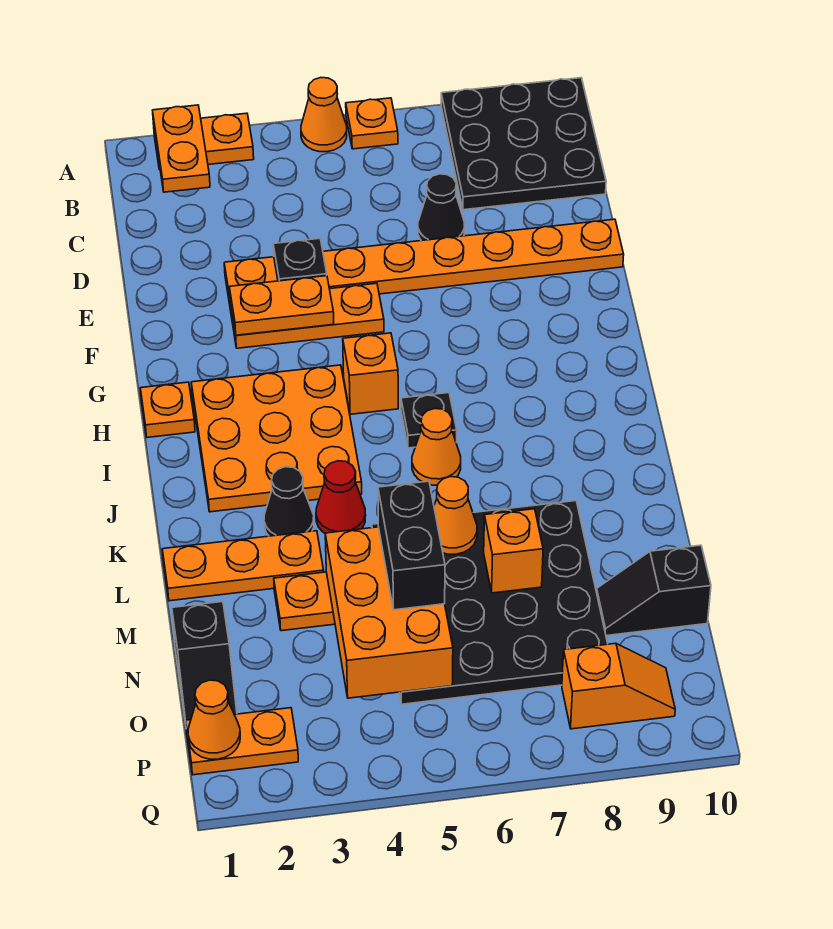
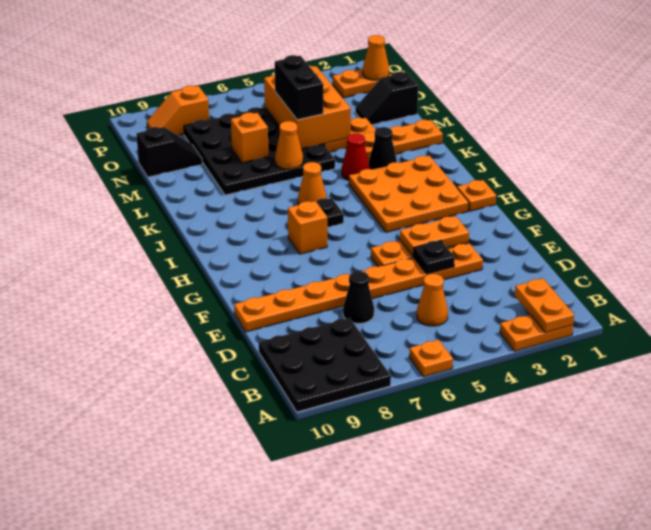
orange 1x1 cone [301,78,347,152] -> orange 1x1 cone moved to [417,274,448,326]
orange 1x1 brick [343,333,398,414] -> orange 1x1 brick moved to [288,201,327,254]
black 1x2 slope [172,602,237,724] -> black 1x2 slope turned to [355,72,418,125]

